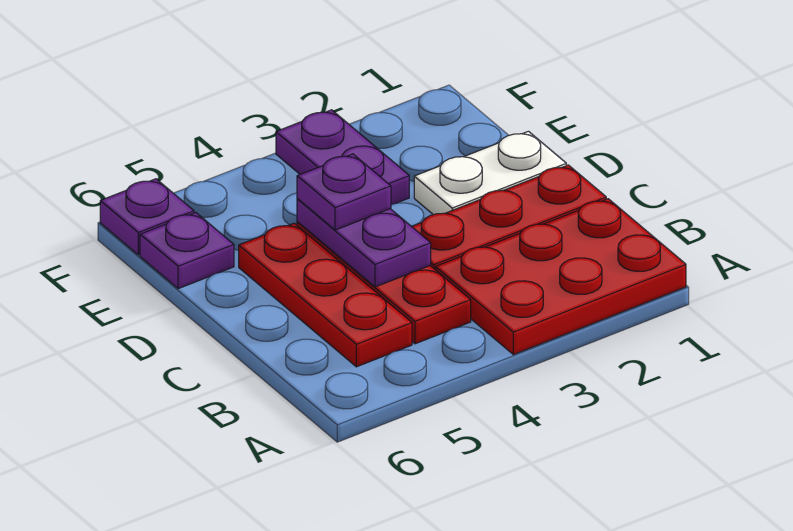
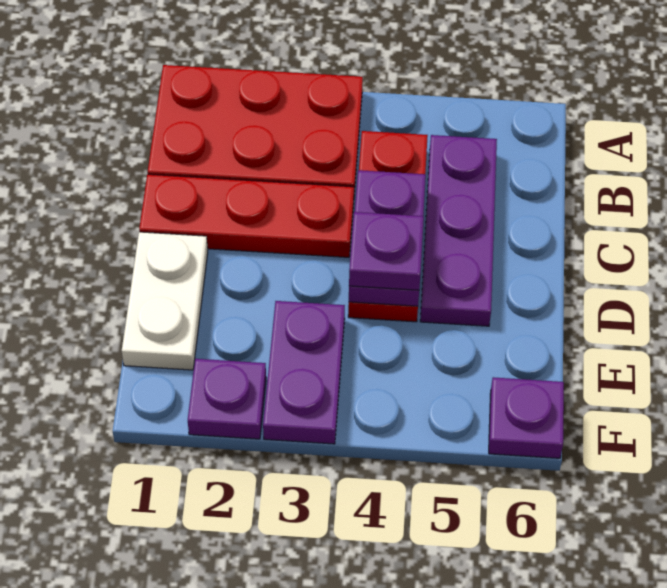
red 1x3 plate [239,223,412,367] -> purple 1x3 plate [420,135,497,326]
white 1x2 plate [414,131,566,215] -> white 1x2 plate turned to [122,232,208,370]
purple 1x1 plate [140,213,234,289] -> purple 1x1 plate moved to [188,359,266,439]

